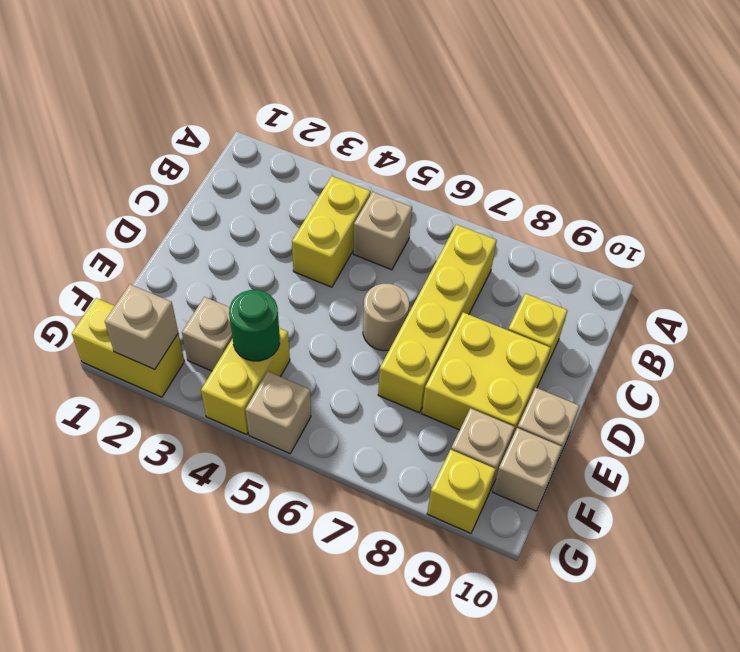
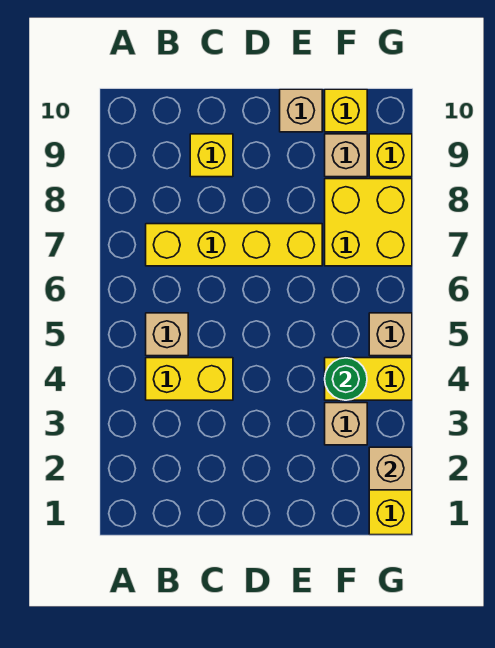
tan 1x1 round brick [363,284,409,351] -> none
yellow 2x2 brick [422,312,551,440] -> yellow 2x2 brick moved to [325,179,412,266]
tan 1x1 brick [493,428,562,511] -> yellow 1x1 brick [325,89,367,132]

